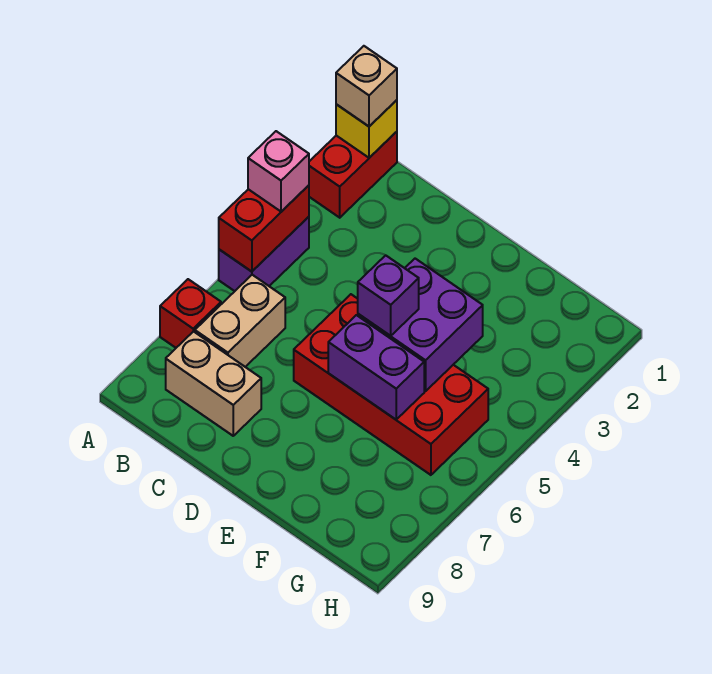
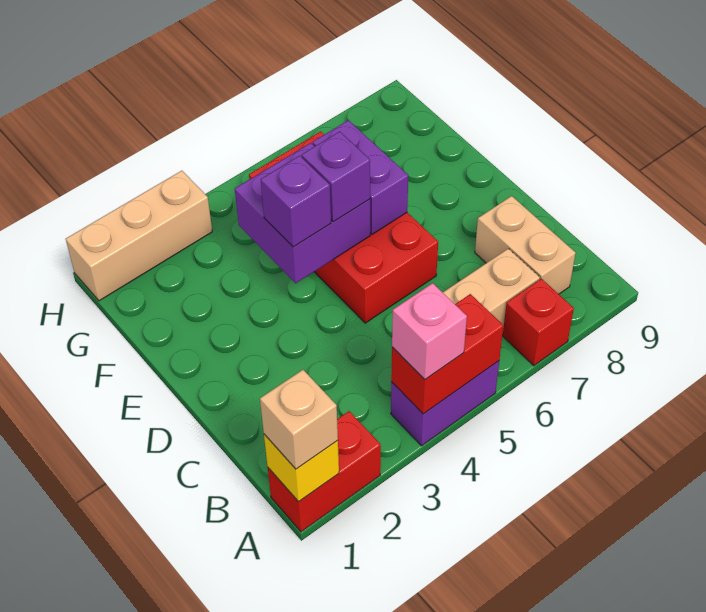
none -> purple 1x1 brick [261,156,331,247]
none -> tan 1x3 brick [66,171,212,301]

